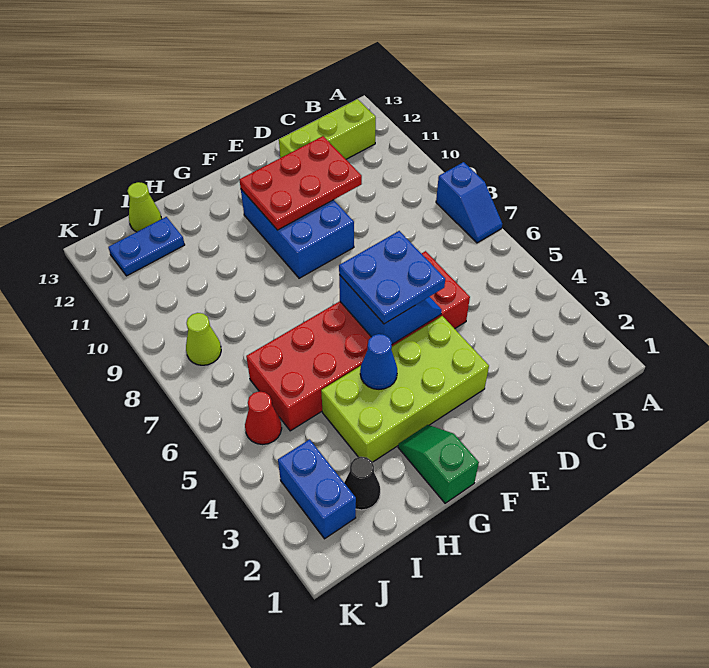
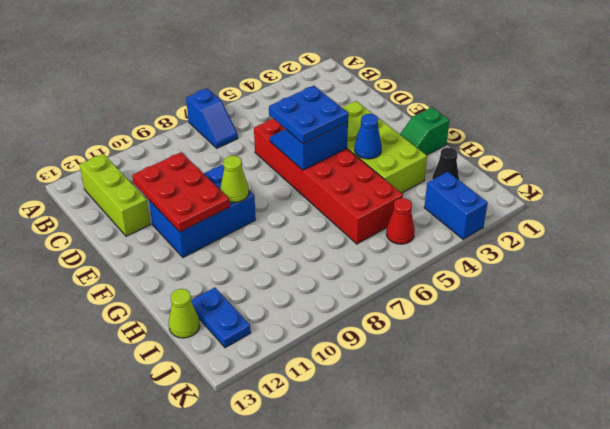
blue 1x2 slope [436,162,502,243] -> blue 1x2 slope turned to [186,88,238,148]
blue 1x2 brick [278,439,356,539] -> blue 1x2 brick turned to [424,172,488,239]
lime 1x1 cone [186,313,221,365] -> lime 1x1 cone moved to [220,156,249,202]

